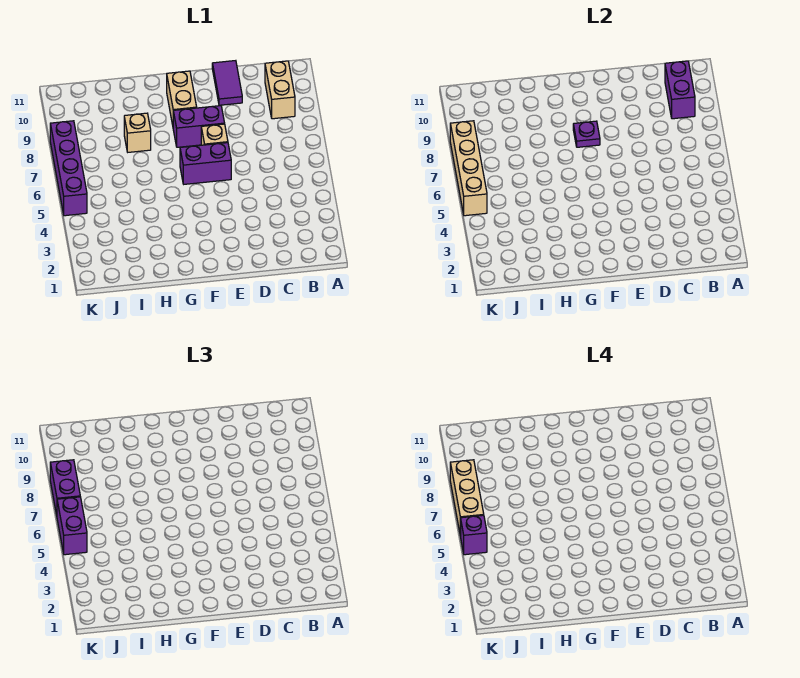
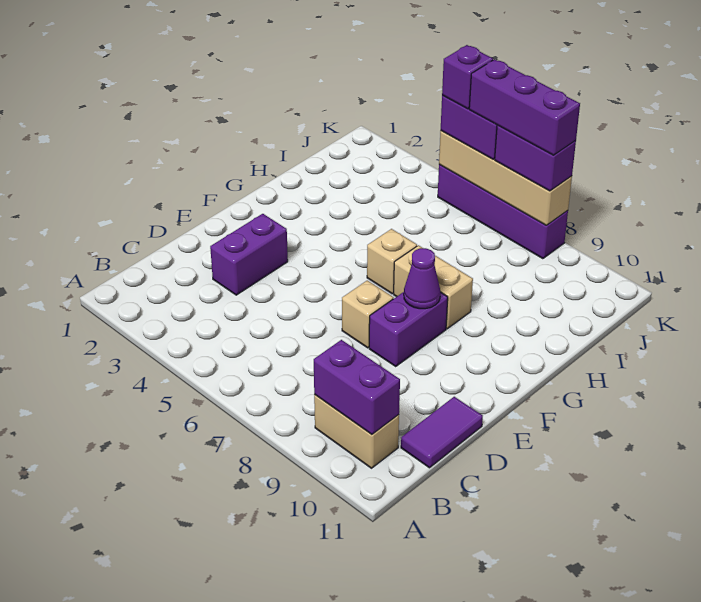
purple 1x2 tile [212,61,242,105] -> purple 1x2 tile turned to [401,397,483,468]
purple 1x2 brick [180,143,231,184] -> purple 1x2 brick moved to [210,214,288,295]
purple 1x1 plate [573,121,600,147] -> purple 1x1 cone [404,248,440,309]
tan 1x2 brick [167,71,197,125] -> tan 1x2 brick moved to [394,245,473,329]
tan 1x1 brick [124,113,151,152] -> tan 1x1 brick moved to [367,229,417,294]
tan 1x3 brick [450,460,484,536] -> purple 1x3 brick [469,59,580,155]

